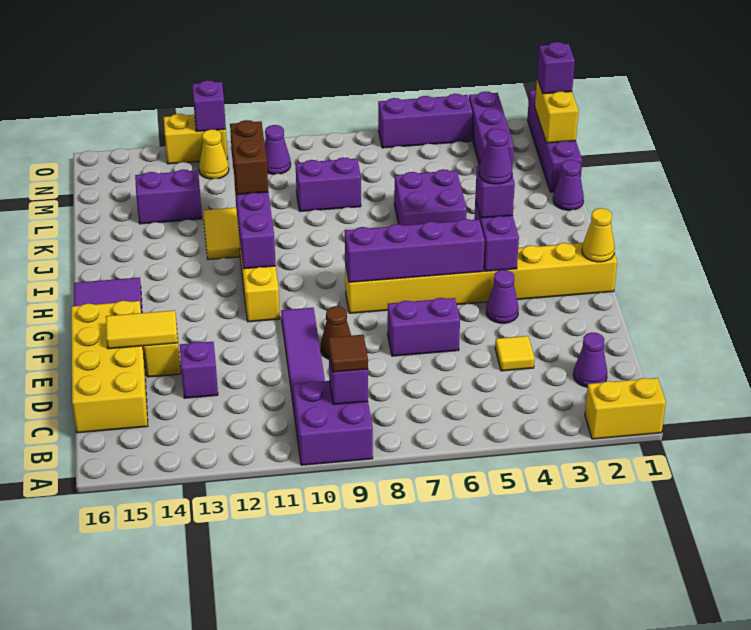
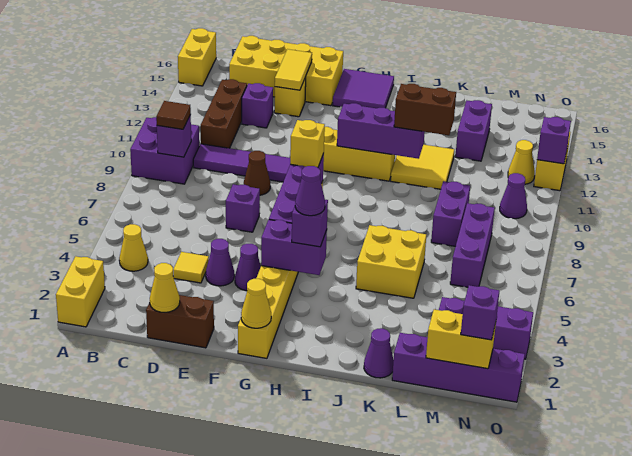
none -> yellow 1x2 brick [178,28,216,86]
none -> yellow 1x1 cone [119,224,148,271]
purple 1x1 cone [573,332,607,387] -> purple 1x1 cone moved to [206,239,234,286]
none -> brown 1x3 brick [201,79,247,148]
none -> brown 1x2 brick [146,295,214,348]
none -> yellow 1x1 cone [150,263,180,312]
purple 1x2 brick [387,298,460,356] -> purple 1x1 brick [226,184,260,232]
none -> yellow 1x1 brick [290,120,325,167]
purple 2x2 brick [394,169,467,226] -> yellow 2x2 brick [356,225,426,298]
purple 1x3 brick [378,94,472,148] -> purple 1x3 brick moved to [450,203,495,287]

